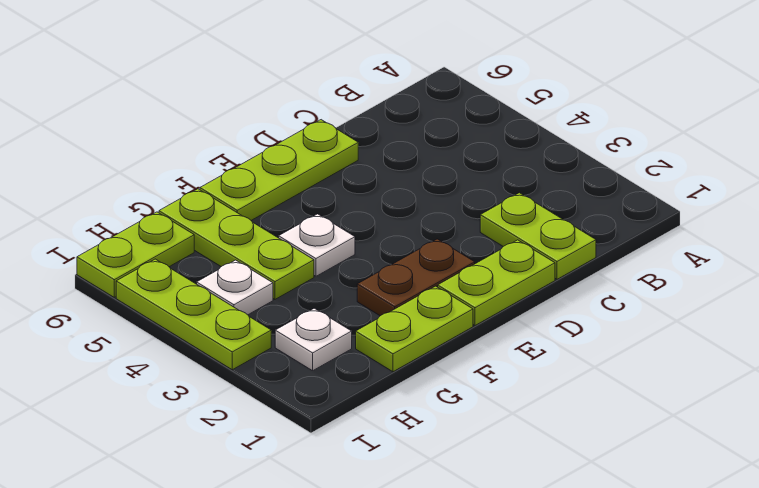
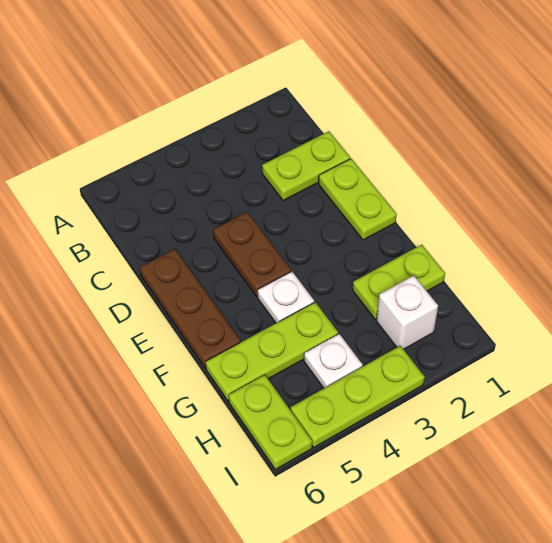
lime 1x3 plate [200,120,358,220] -> brown 1x3 plate [140,249,241,368]
brown 1x2 plate [357,239,475,316] -> brown 1x2 plate moved to [213,212,291,296]
lime 1x2 plate [356,286,473,372] -> lime 1x2 plate turned to [353,245,445,320]
white 1x1 plate [275,308,352,371] -> white 1x1 brick [377,276,438,349]

